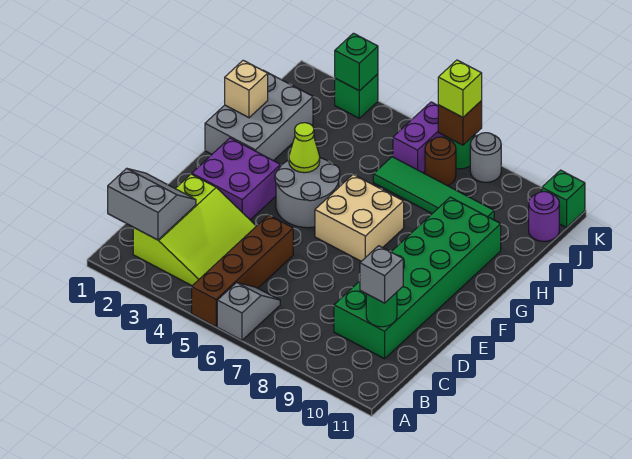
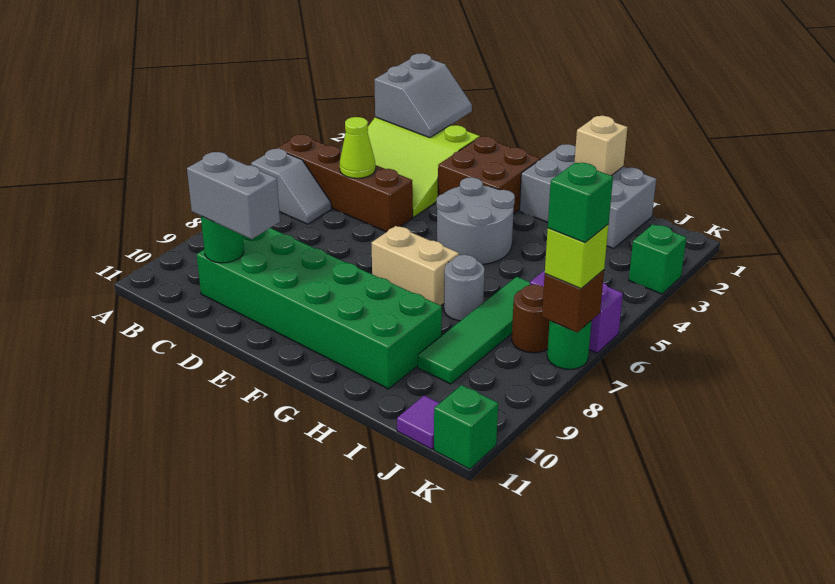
grey 1x1 brick [360,246,403,303] -> grey 1x2 brick [187,152,280,239]
purple 2x2 brick [192,138,281,220] -> brown 2x2 brick [438,136,540,214]
tan 2x2 brick [315,174,404,261] -> tan 1x2 brick [372,226,459,306]
lime 1x1 cone [289,123,320,173] -> lime 1x1 cone moved to [340,117,376,178]
purple 1x1 round brick [529,192,559,241] -> purple 1x1 tile [397,395,439,449]
green 1x1 brick [335,33,378,91] -> green 1x1 brick moved to [548,163,613,243]
grey 1x1 round brick [470,133,501,182] -> grey 1x1 round brick moved to [444,255,485,321]

